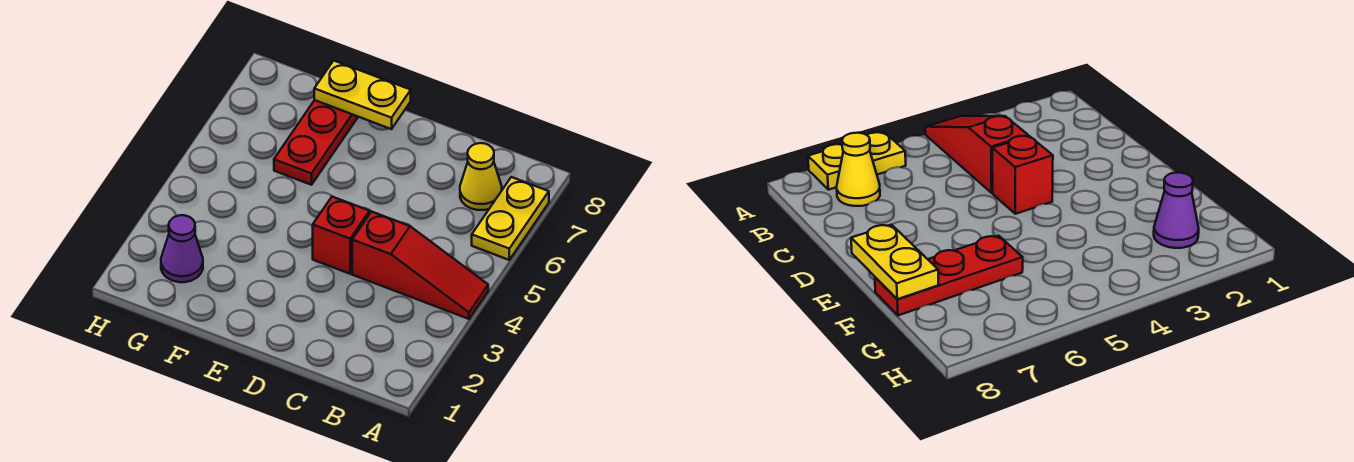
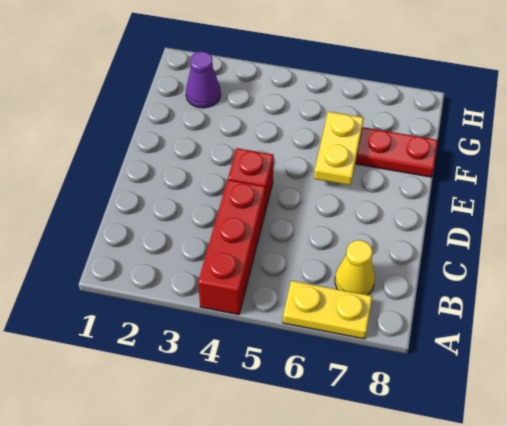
red 1x3 slope [352,211,488,319] -> red 1x3 brick [198,180,265,315]
yellow 1x2 plate [314,61,411,129] -> yellow 1x2 plate moved to [314,112,364,185]

